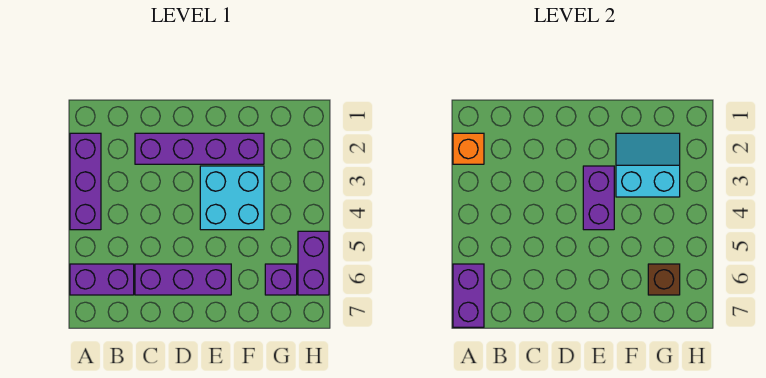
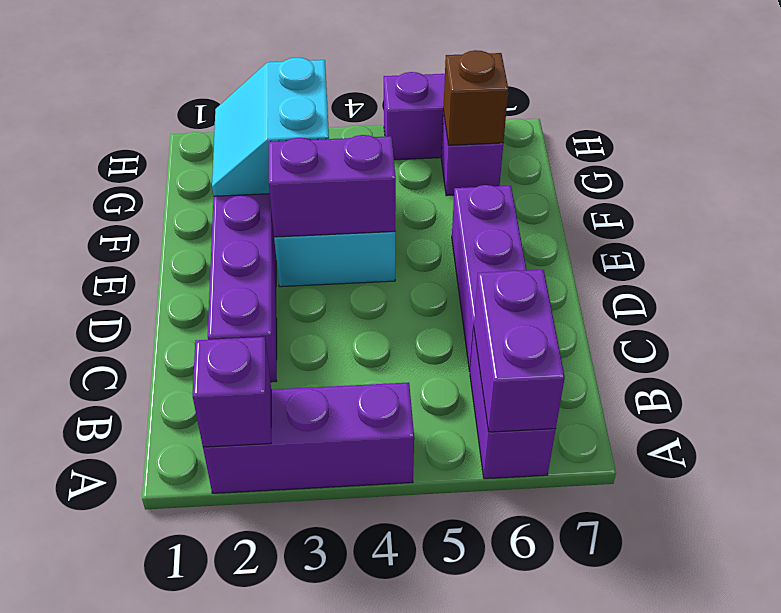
orange 1x1 brick [453,133,484,164] -> purple 1x1 brick [193,337,271,447]
purple 1x2 brick [453,264,484,327] -> purple 1x2 brick turned to [474,270,565,432]

